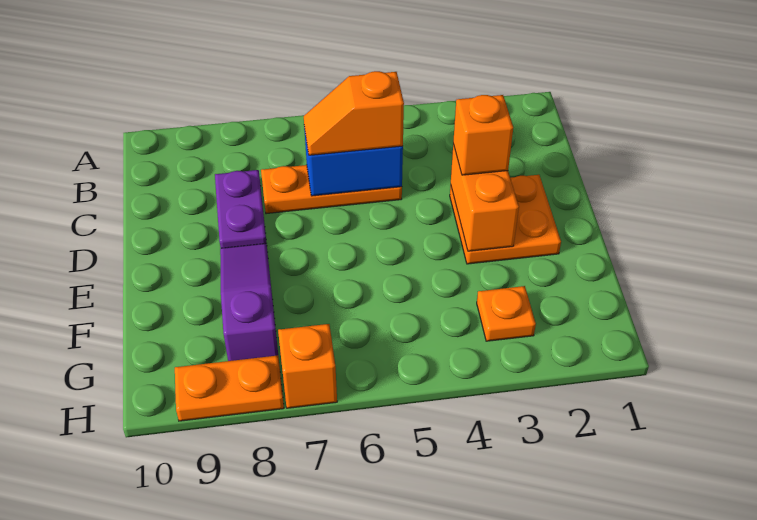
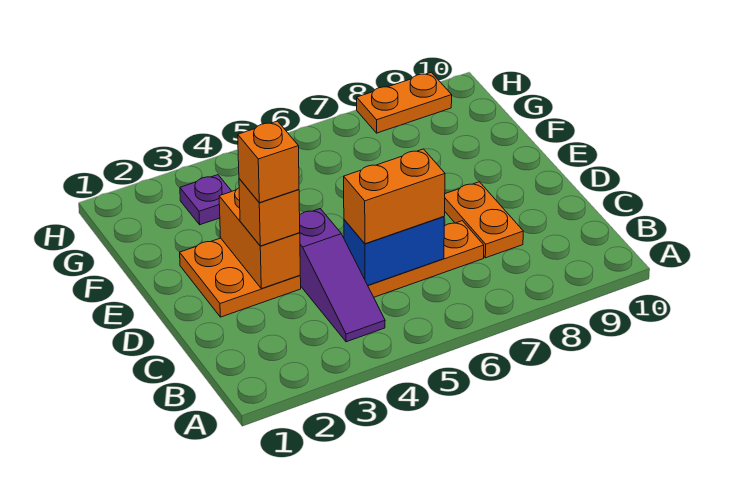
orange 1x2 slope [304,71,404,155] -> orange 1x2 brick [344,149,445,244]
purple 1x2 plate [215,170,266,248] -> orange 1x2 plate [445,182,523,258]
purple 1x3 slope [220,243,278,361] -> purple 1x3 slope moved to [300,209,385,342]
orange 1x1 plate [477,286,536,341] -> purple 1x1 plate [180,175,232,225]
orange 1x1 brick [278,324,337,408] -> orange 1x1 brick moved to [238,121,299,203]

